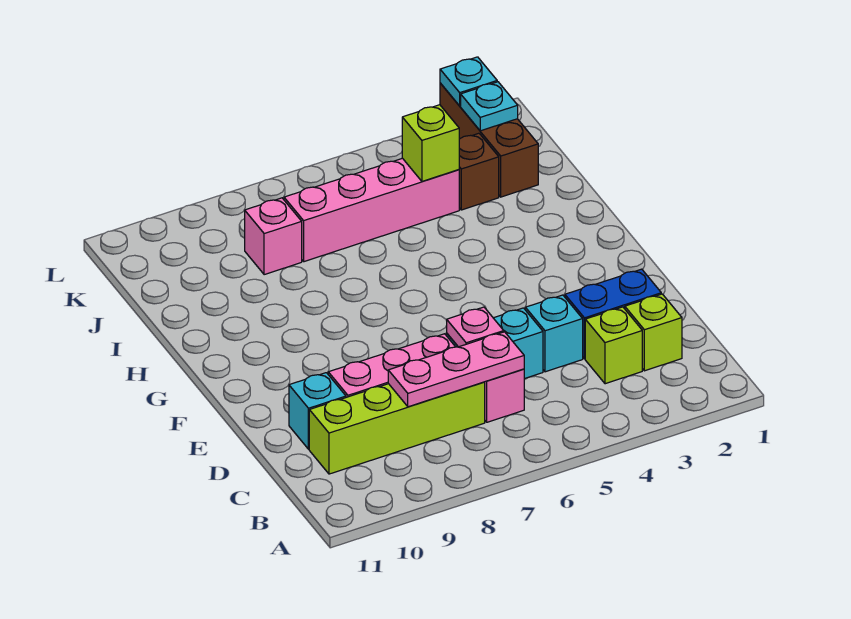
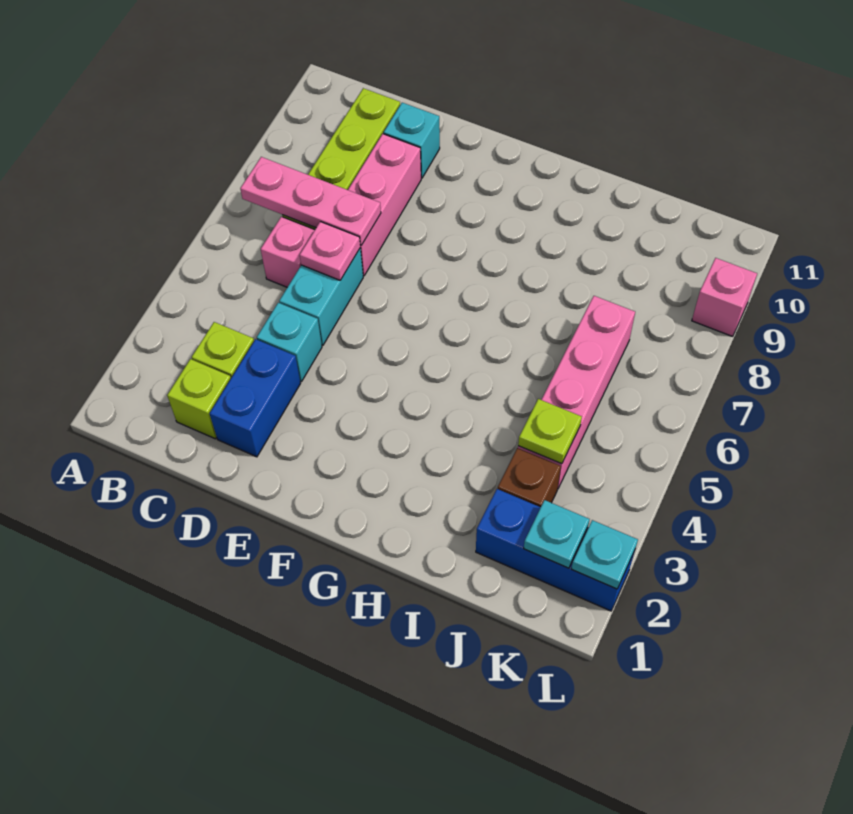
pink 1x3 plate [388,332,524,407] -> pink 1x3 plate turned to [240,157,381,245]
brown 1x3 brick [440,83,538,197] -> blue 1x3 brick [476,489,635,611]
lime 1x1 brick [402,105,459,182] -> lime 1x1 plate [518,399,582,464]
pink 1x1 brick [245,198,302,275] -> pink 1x1 brick moved to [692,258,757,336]

